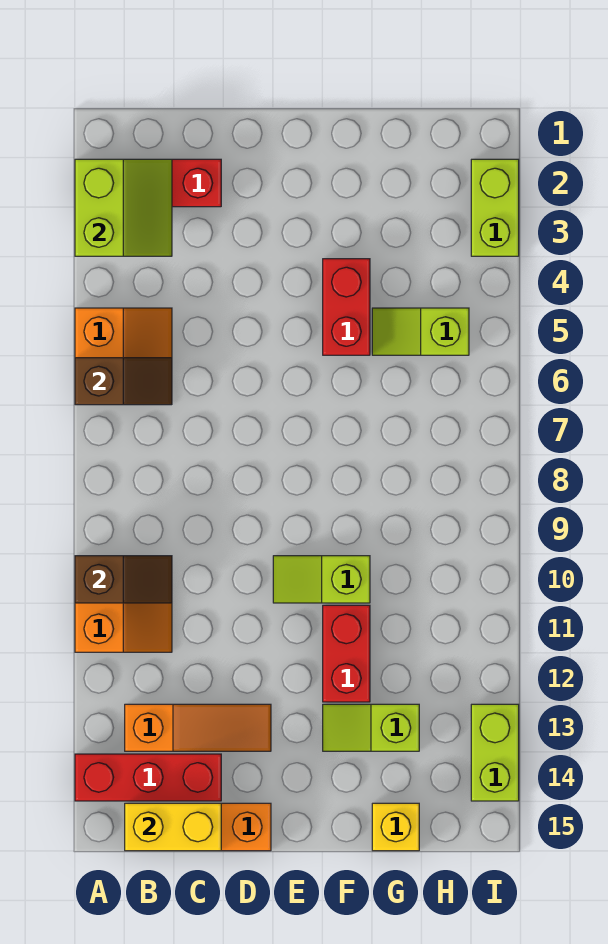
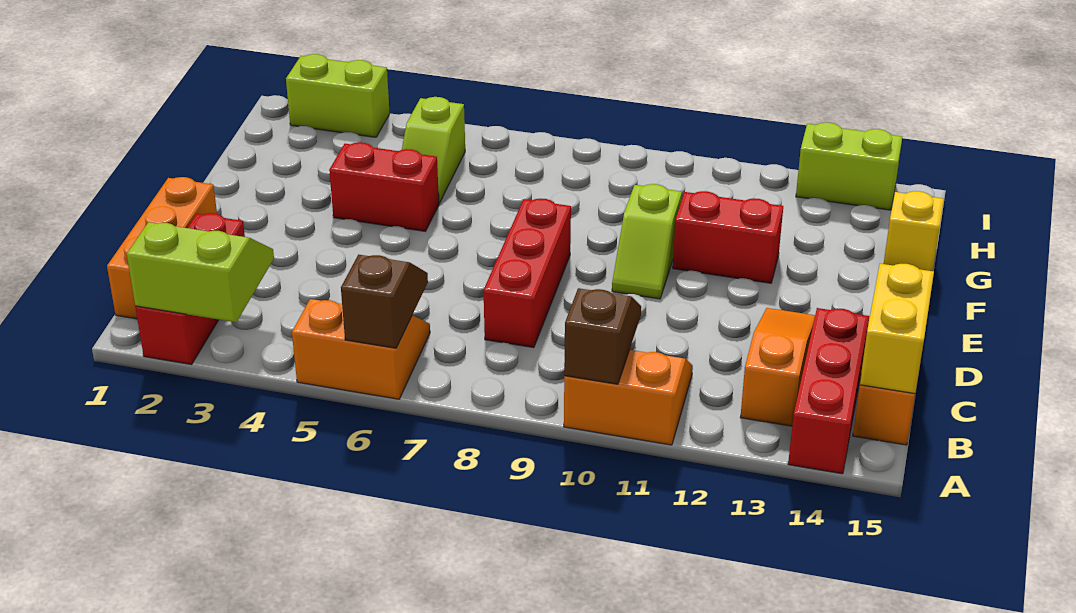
none -> orange 1x3 brick [107,177,217,319]
none -> red 1x3 brick [484,199,571,348]
lime 1x2 slope [323,704,419,751] -> none

